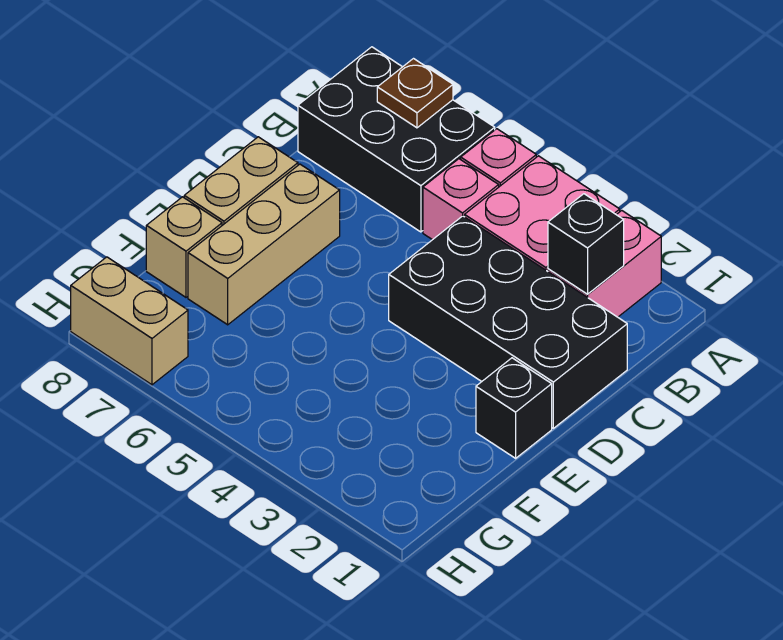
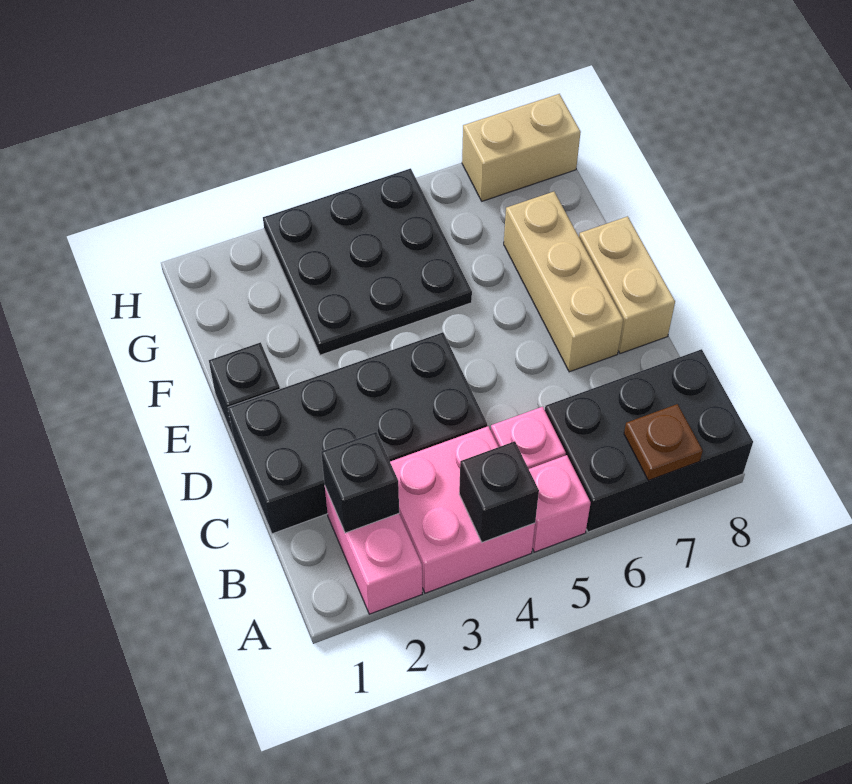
none -> black 1x1 brick [459,441,539,543]
none -> black 3x3 plate [263,168,472,355]
tan 1x1 brick [146,197,222,297] -> none

